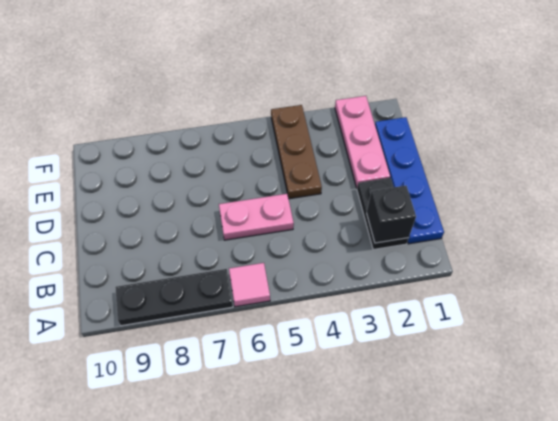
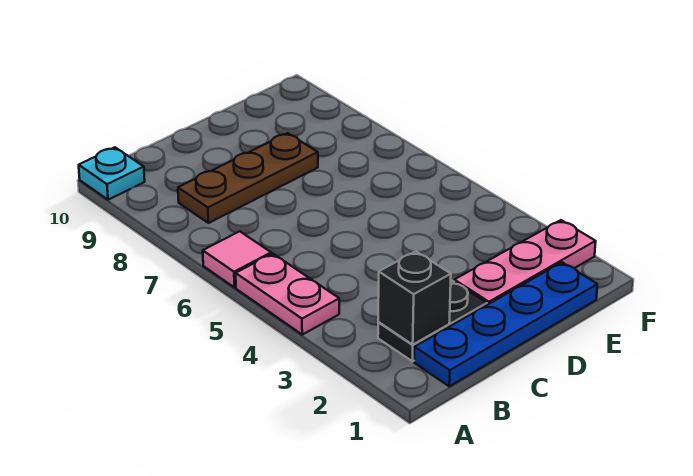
black 1x3 plate [115,269,233,326] -> none
none -> cyan 1x1 plate [79,147,145,200]
pink 1x2 plate [219,194,294,240] -> pink 1x2 plate moved to [236,254,339,335]
brown 1x3 plate [271,105,322,199] -> brown 1x3 plate moved to [178,133,318,223]

